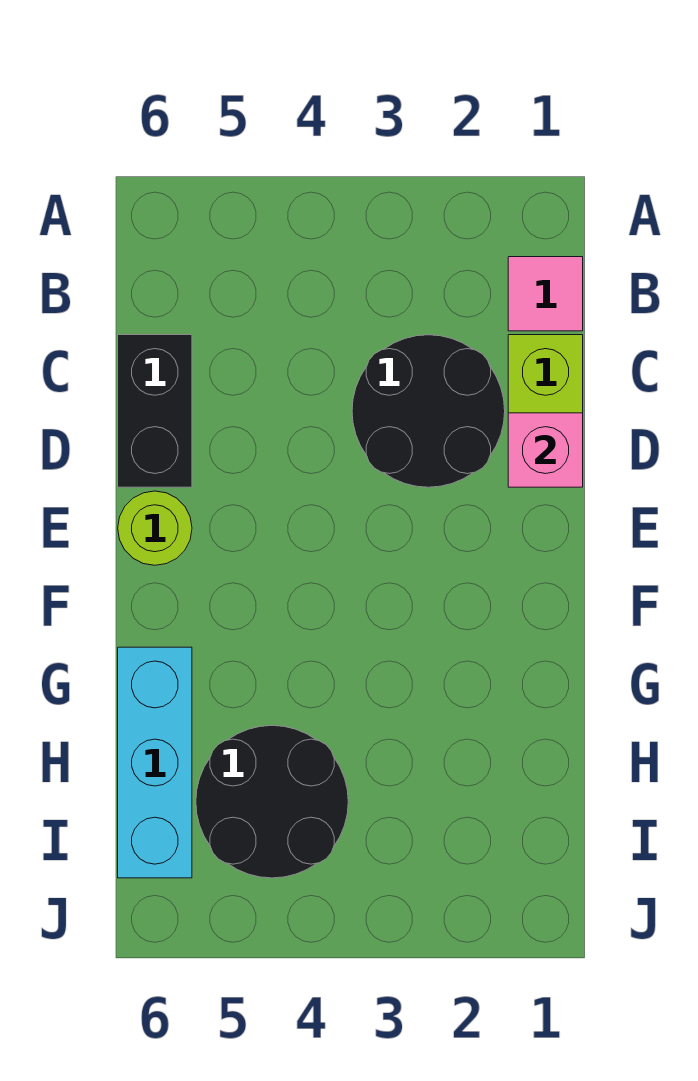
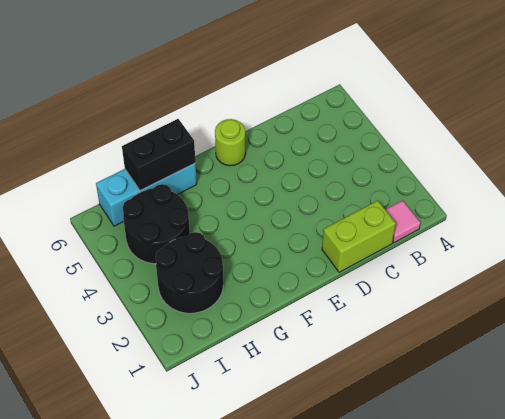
black 2x2 round brick [352,335,505,487] -> black 2x2 round brick moved to [156,232,223,313]
black 1x2 brick [118,335,192,487] -> black 1x2 brick moved to [122,119,196,190]
pink 1x1 brick [508,413,583,487] -> none

